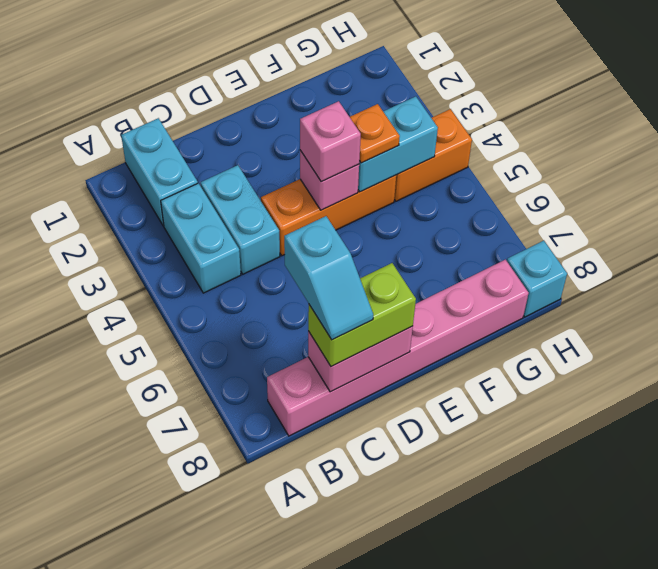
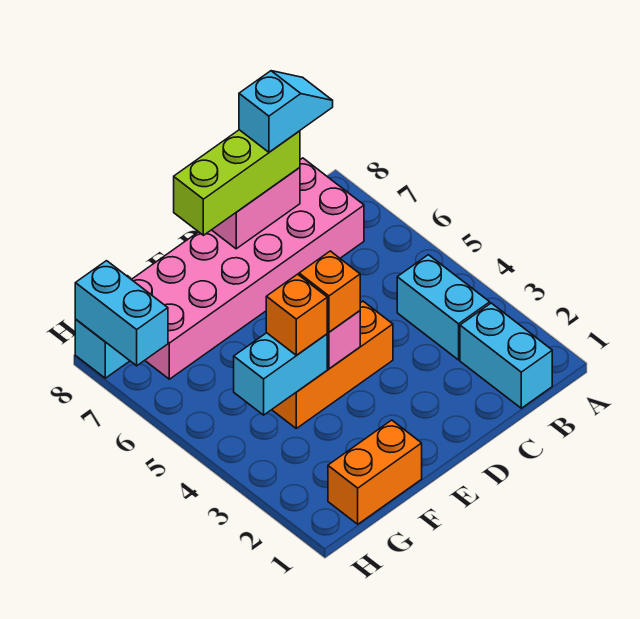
pink 1x6 brick [267,260,529,436] -> pink 2x6 brick [131,158,364,379]
cyan 1x2 brick [201,165,280,274] -> cyan 1x2 brick moved to [75,261,168,366]
cyan 1x2 slope [284,216,373,340] -> cyan 1x2 slope turned to [239,71,333,152]
lime 1x2 brick [308,263,416,366] -> lime 1x3 brick [174,130,300,235]
pink 1x1 brick [300,101,361,182] -> orange 1x1 brick [299,251,360,332]
orange 1x1 plate [350,104,400,163] -> orange 1x1 brick [266,274,327,355]
orange 1x2 brick [394,109,472,201] -> orange 1x2 brick moved to [328,420,422,524]

